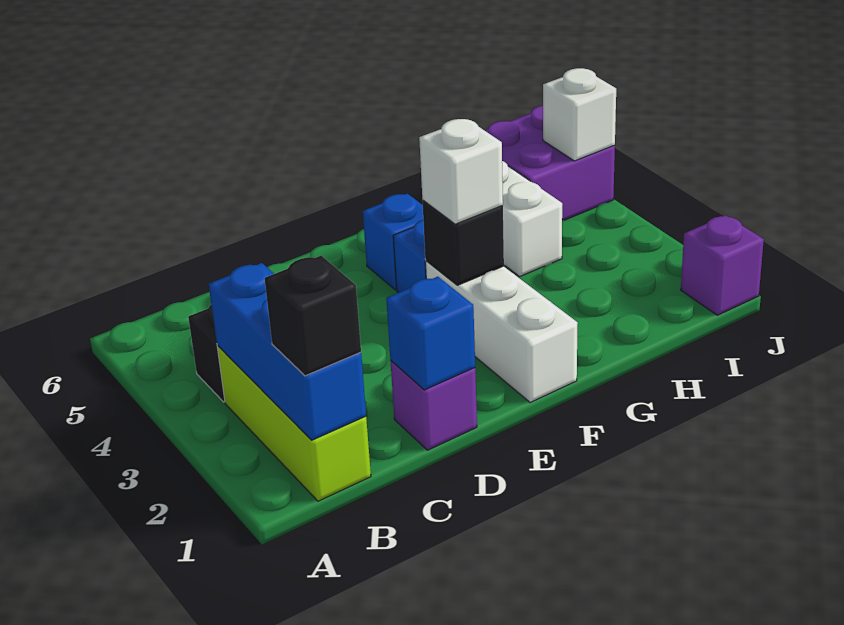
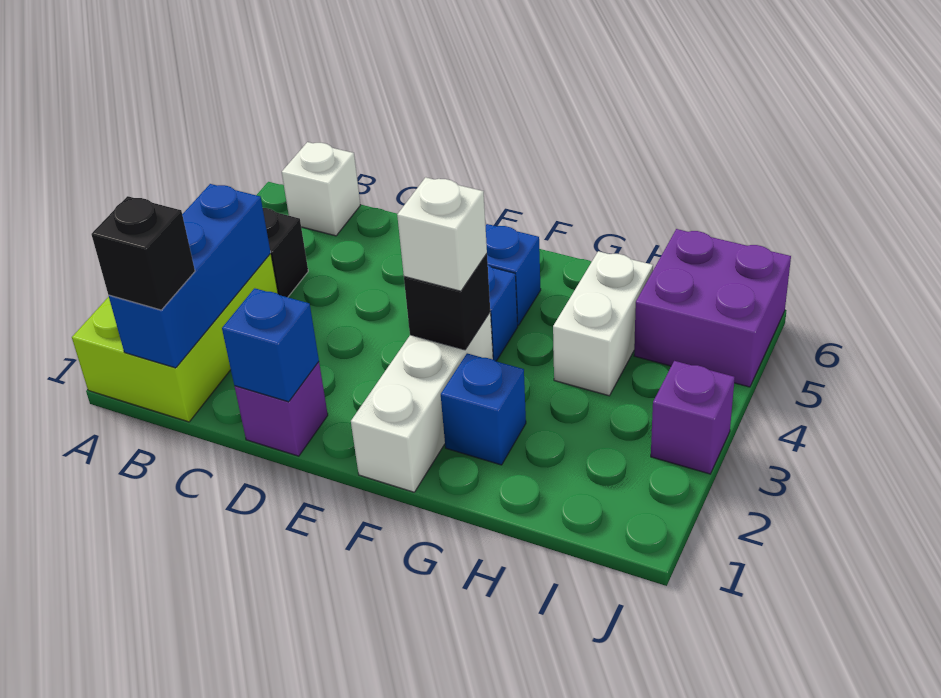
lime 1x3 brick [217,345,371,501] -> lime 2x3 brick [72,254,278,422]
none -> blue 1x1 brick [441,353,526,465]
purple 1x1 brick [681,215,764,315] -> purple 1x1 brick moved to [651,361,735,474]
white 1x1 brick [543,68,616,161] -> white 1x1 brick moved to [282,142,360,236]

